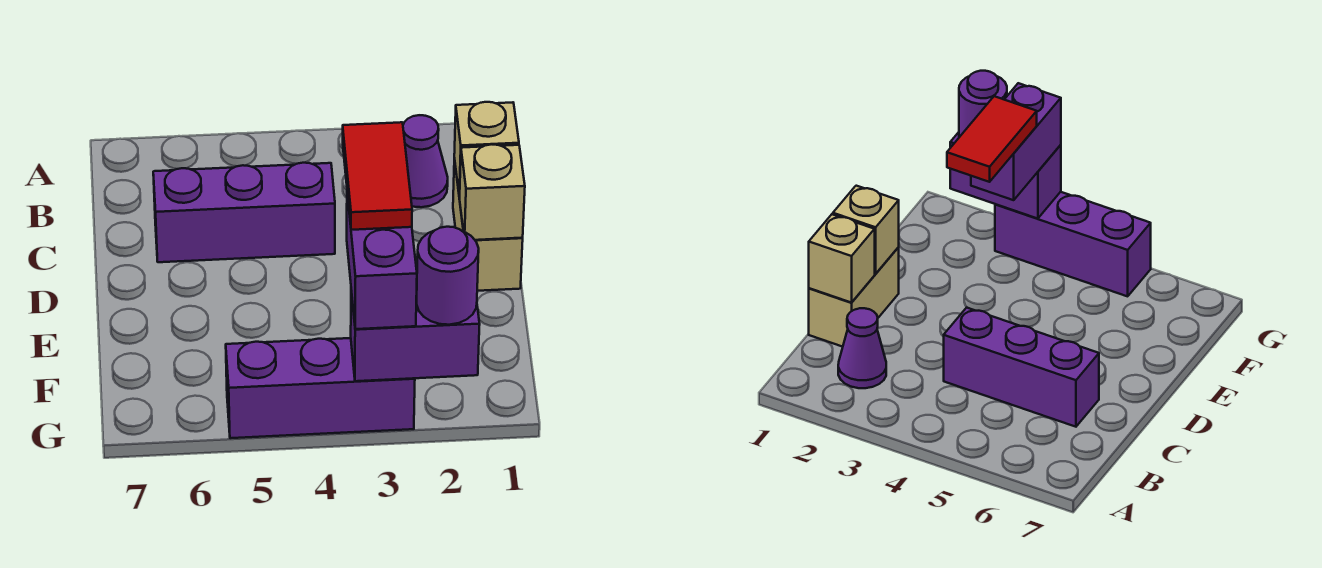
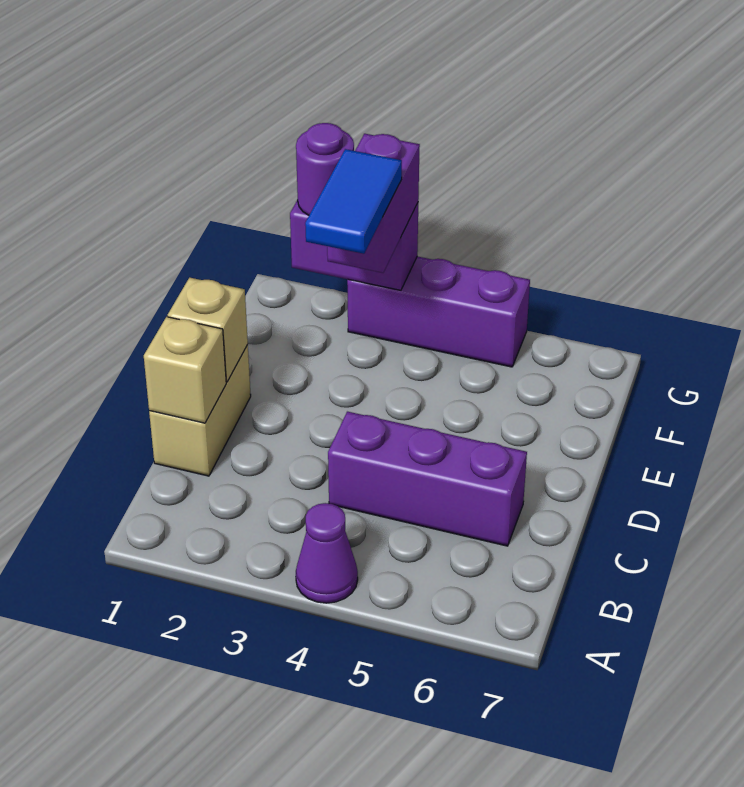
purple 1x1 cone [403,115,448,207] -> purple 1x1 cone moved to [296,503,358,603]
red 1x2 tile [343,122,412,230] -> blue 1x2 tile [305,149,402,254]

